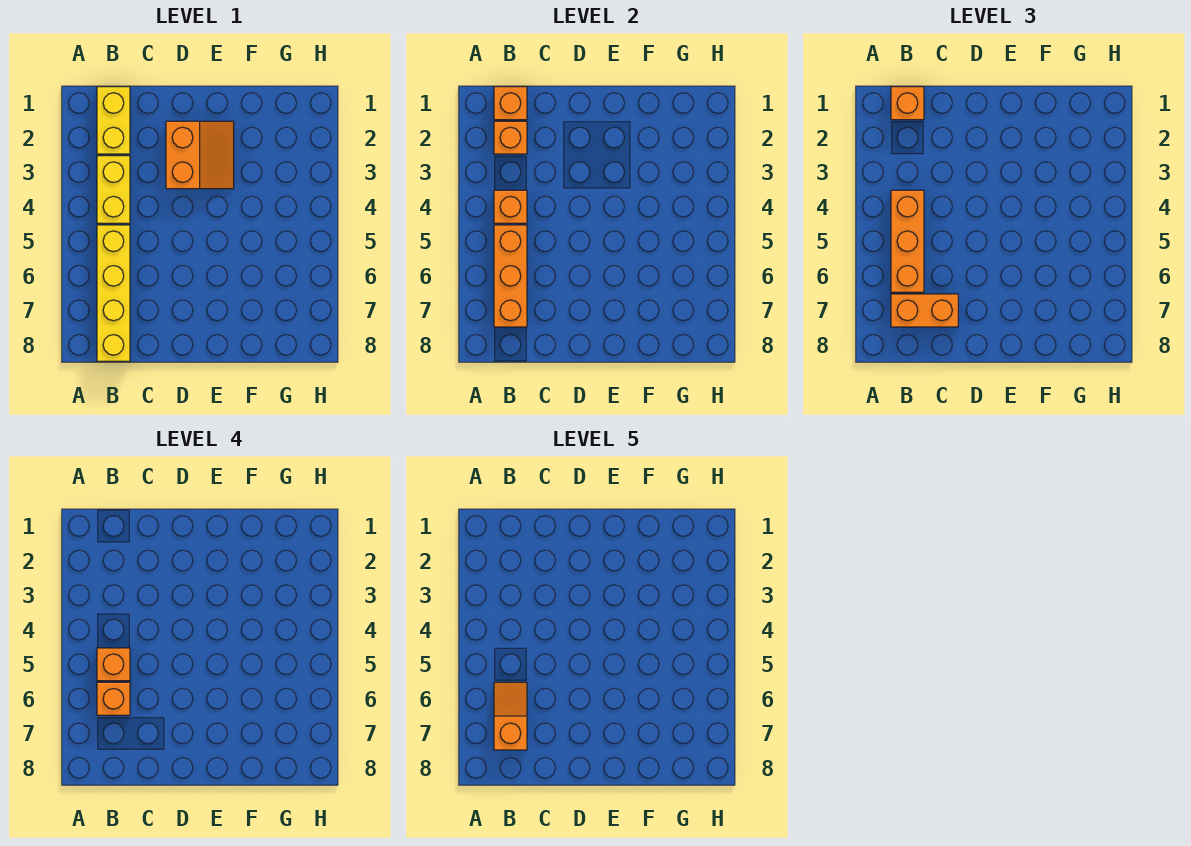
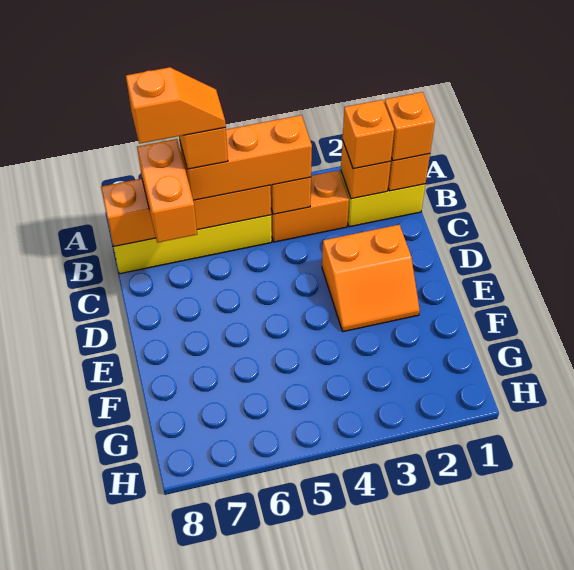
yellow 1x2 brick [97,156,130,223] -> orange 1x2 brick [271,170,349,242]
orange 1x3 brick [494,225,527,327] -> orange 1x4 brick [101,179,271,246]
orange 1x1 brick [97,648,130,681] -> orange 1x1 brick moved to [343,100,394,169]

